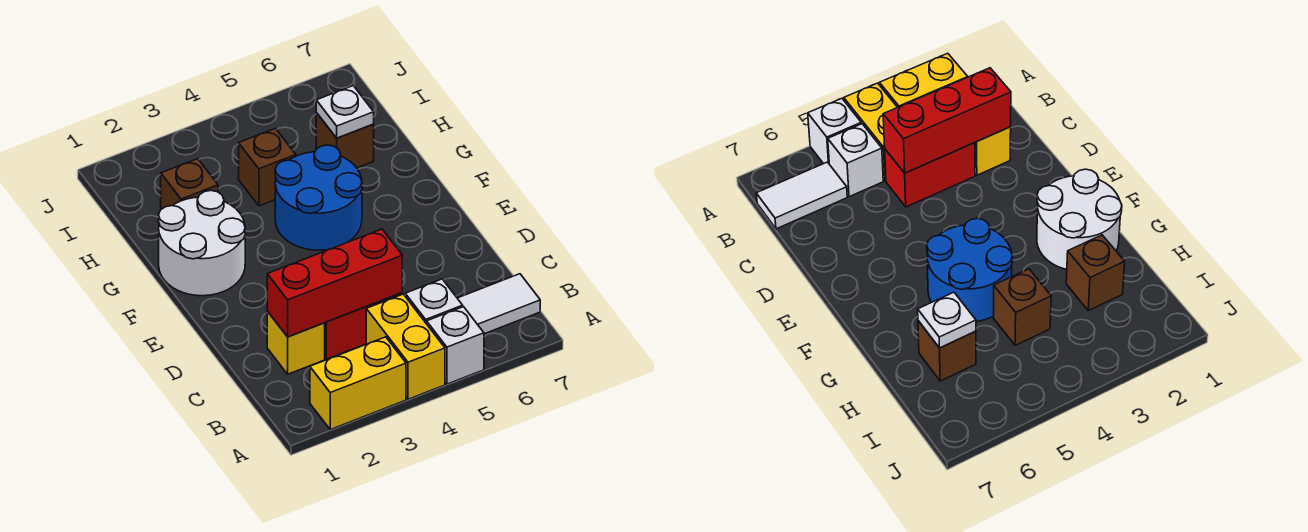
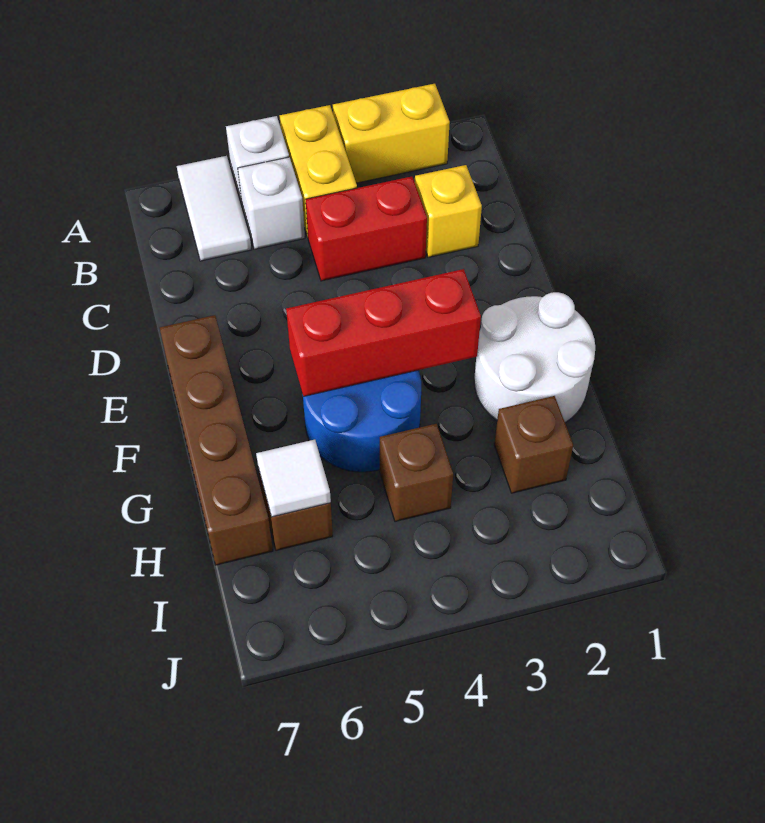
white 1x2 tile [457,274,540,334] -> white 1x2 tile turned to [177,156,252,261]
red 1x3 brick [267,229,402,337] -> red 1x3 brick moved to [286,269,481,396]
none -> brown 1x4 brick [160,315,273,565]
white 1x1 plate [316,86,374,138] -> white 1x1 tile [256,440,331,517]

